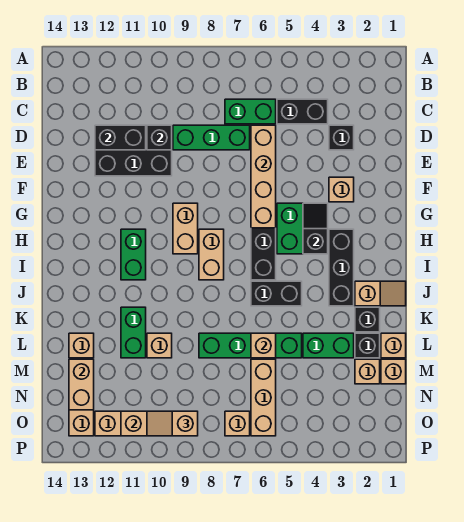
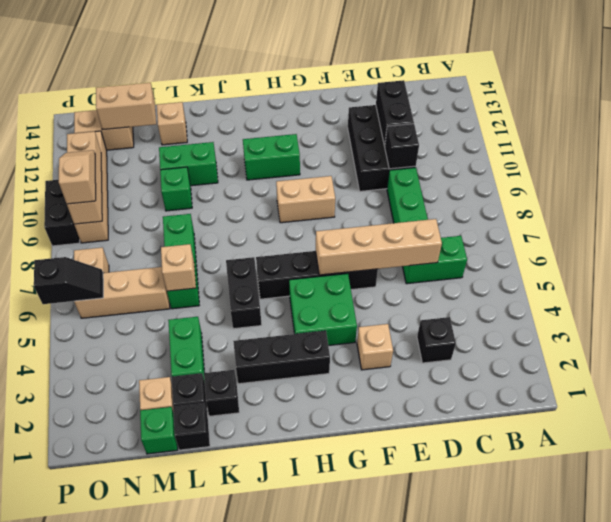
black 1x2 brick [277,99,328,124] -> black 1x2 brick moved to [44,180,80,246]
green 1x2 brick [225,99,276,124] -> green 1x2 brick turned to [403,236,467,284]
black 1x2 slope [303,203,328,254] -> black 1x2 slope moved to [34,257,103,304]
tan 1x2 brick [199,229,224,280] -> none
tan 1x2 slope [355,281,406,306] -> none
tan 1x1 brick [381,333,406,358] -> black 1x1 brick [173,403,210,450]
green 1x4 brick [199,333,302,358] -> green 1x3 brick [163,214,199,309]
tan 1x1 brick [147,333,172,358] -> green 1x1 brick [160,167,192,211]
tan 1x1 brick [381,359,406,384] -> green 1x1 brick [140,407,178,454]

